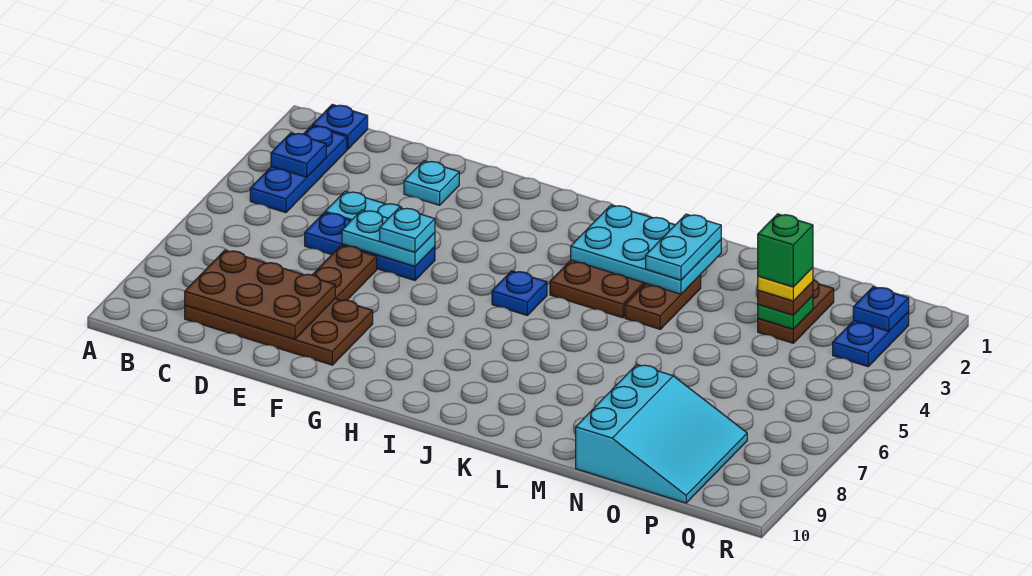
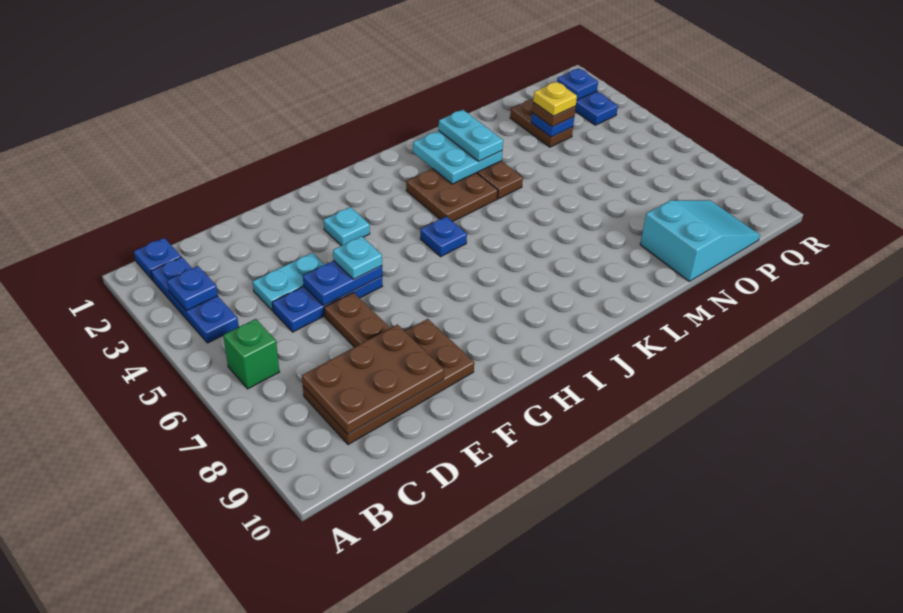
cyan 1x1 plate [404,161,459,205] -> cyan 1x1 plate moved to [324,207,370,246]
cyan 1x2 plate [342,210,435,266] -> blue 1x2 plate [303,261,382,306]
cyan 2x3 plate [571,205,721,294] -> cyan 2x2 plate [413,131,502,184]
cyan 3x3 slope [576,365,747,503] -> cyan 2x3 slope [640,200,760,281]
green 1x1 plate [758,296,813,329] -> blue 1x1 plate [531,113,574,137]
green 1x1 brick [758,214,813,287] -> green 1x1 brick moved to [223,319,279,389]

